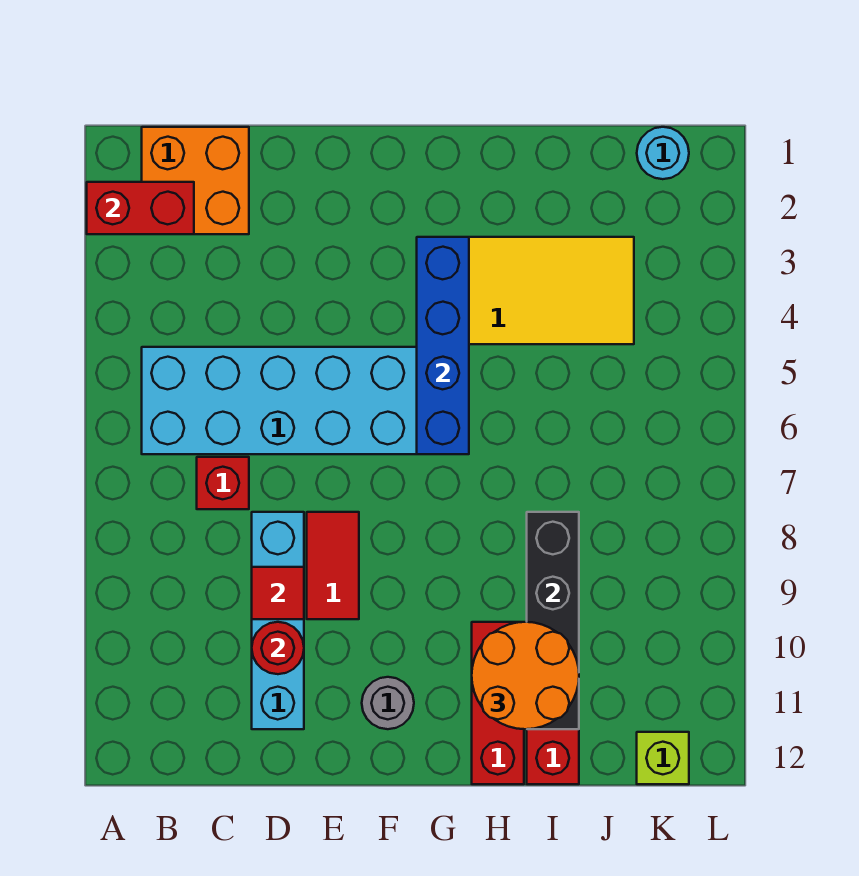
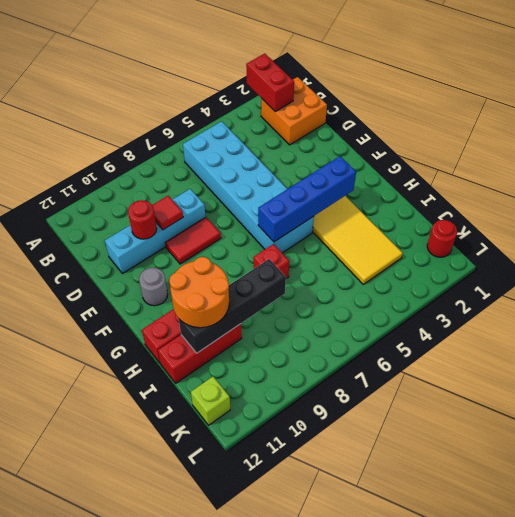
red 1x1 brick [197,457,249,509] -> red 1x1 brick moved to [253,244,289,279]
cyan 1x1 round brick [637,127,689,179] -> red 1x1 round brick [427,220,457,257]

